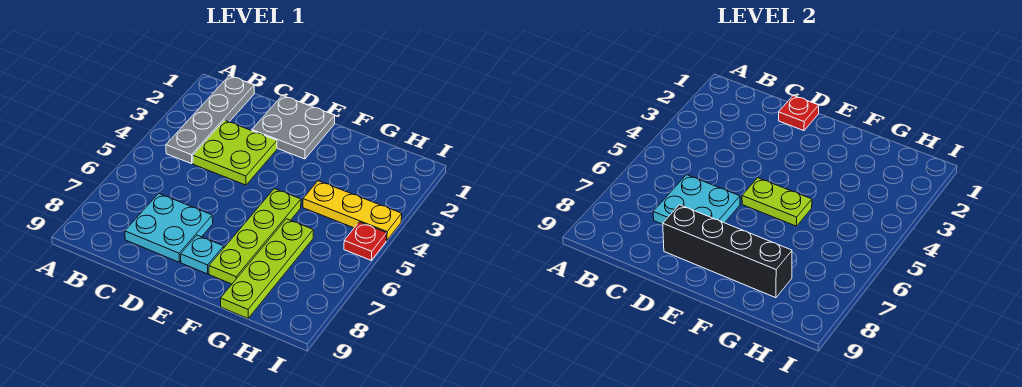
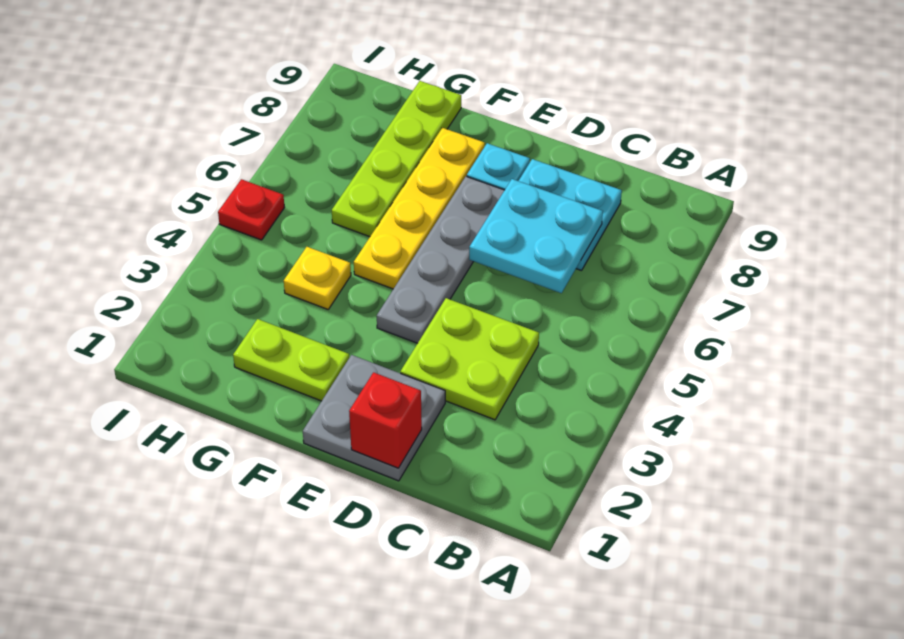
grey 1x4 plate [166,76,254,164] -> grey 1x4 plate moved to [377,176,504,343]
red 1x1 plate [779,96,819,131] -> red 1x1 brick [349,372,422,468]
black 1x4 brick [663,205,792,298] -> none
lime 1x2 plate [742,178,812,226] -> lime 1x2 plate moved to [233,319,349,401]
lime 1x4 plate [209,189,301,284] -> yellow 1x4 plate [354,128,485,289]
yellow 1x3 plate [303,181,402,241] -> yellow 1x1 plate [284,247,351,309]

